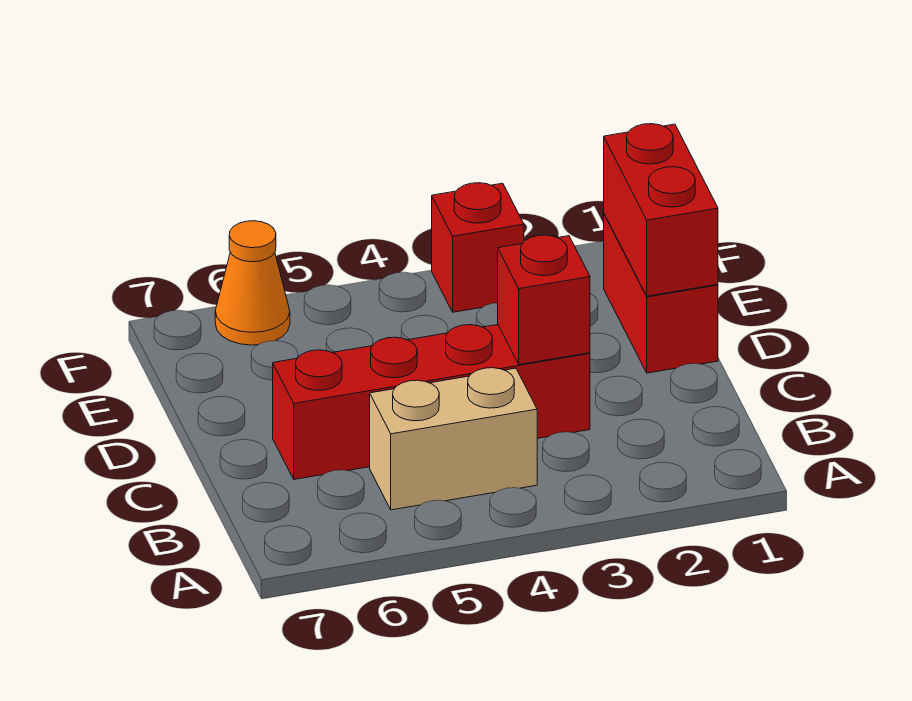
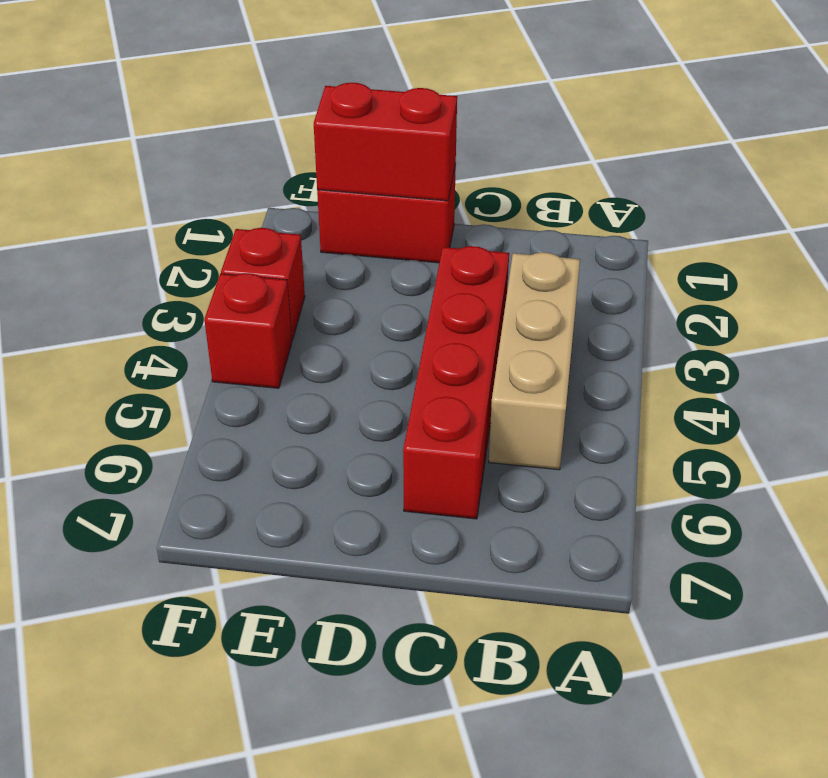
tan 1x2 brick [370,368,537,510] -> tan 1x3 brick [489,252,580,470]
red 1x1 brick [498,235,590,365] -> red 1x1 brick moved to [204,273,292,388]
orange 1x1 cone [215,221,290,345] -> none

